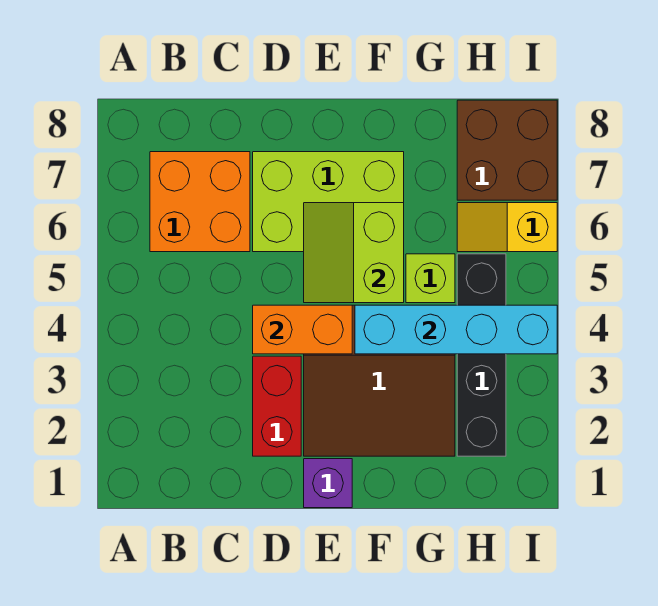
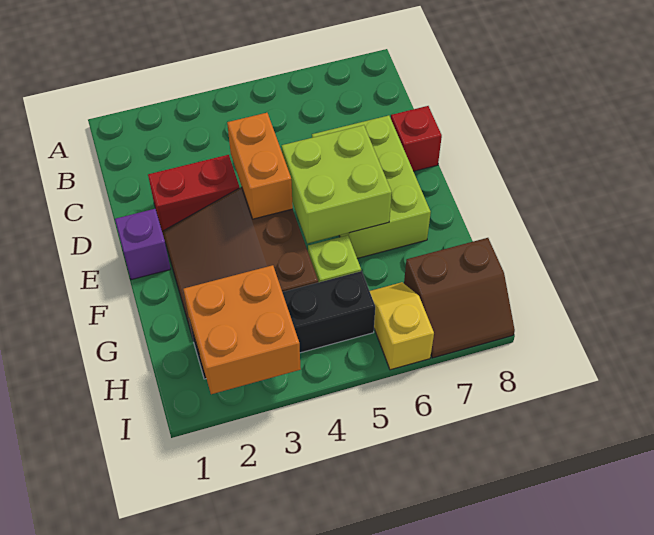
orange 2x2 brick [150,152,250,252] -> orange 2x2 brick moved to [183,265,301,394]
none -> red 1x1 brick [391,106,442,171]
lime 2x2 slope [304,203,404,303] -> lime 2x2 brick [282,125,392,243]
cyan 1x4 brick [355,305,557,354] -> none
brown 2x2 brick [457,100,557,200] -> brown 2x2 slope [404,238,515,358]

